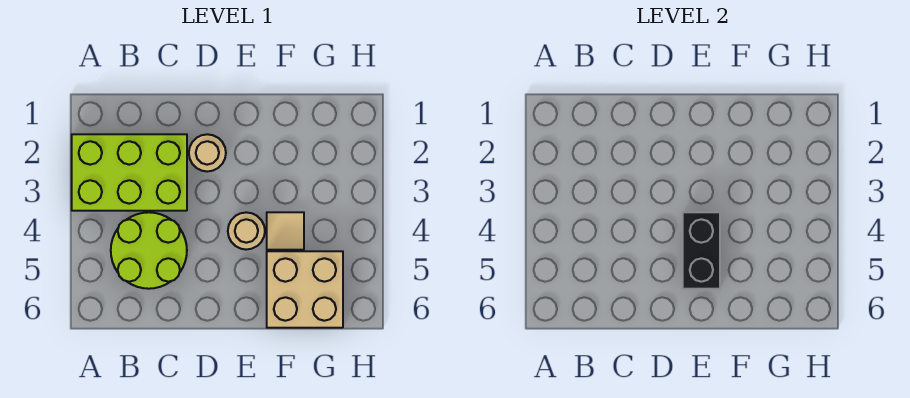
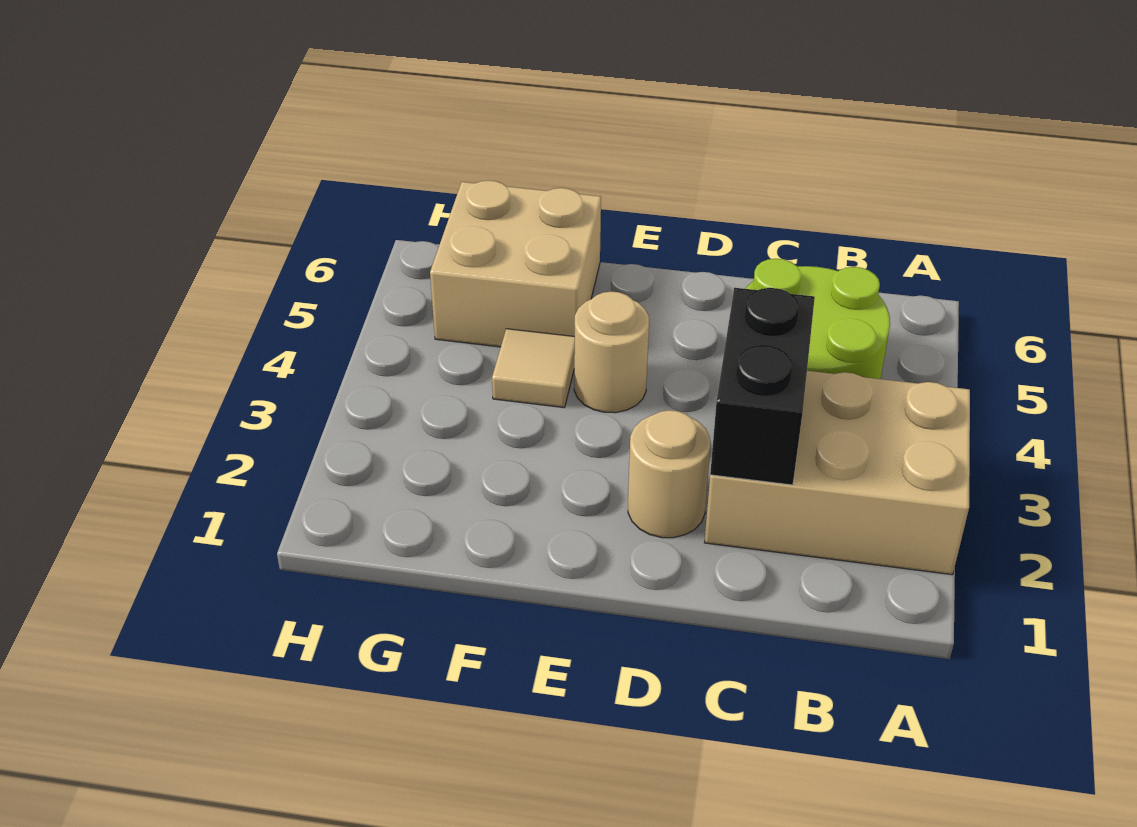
lime 2x3 brick [72,134,187,211] -> tan 2x3 brick [704,371,970,575]
black 1x2 brick [683,212,720,289] -> black 1x2 brick moved to [710,288,815,485]

